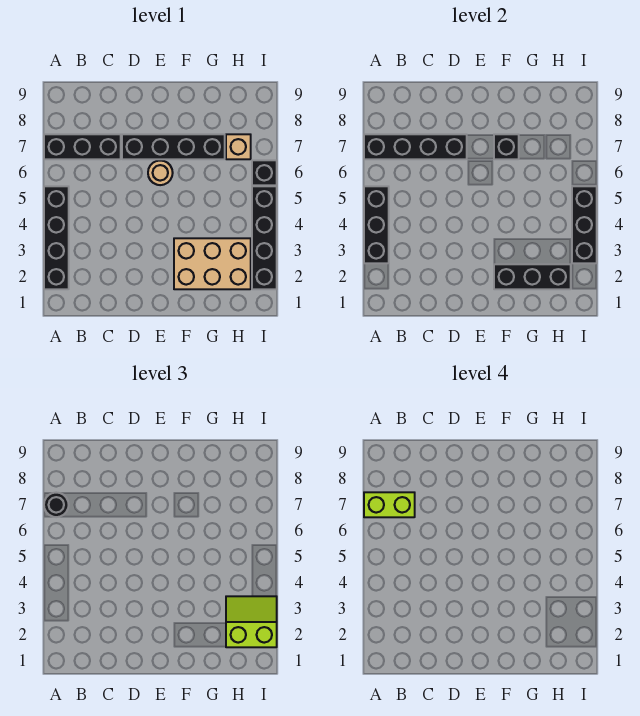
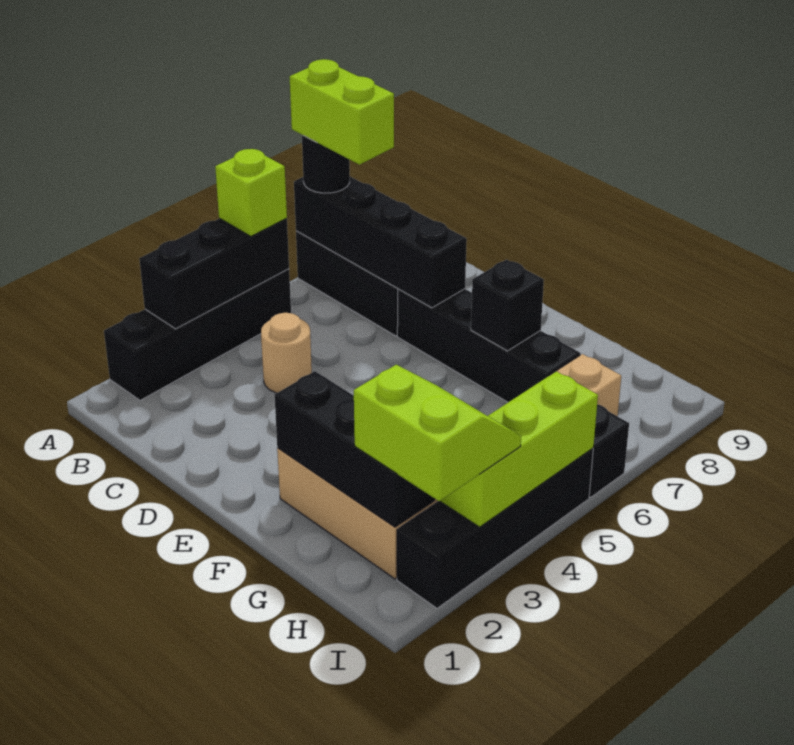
none -> lime 1x1 brick [215,149,287,236]
tan 1x1 round brick [148,161,173,185] -> tan 1x1 round brick moved to [261,313,312,393]
black 1x3 brick [572,186,597,263] -> lime 1x3 brick [440,371,598,527]

